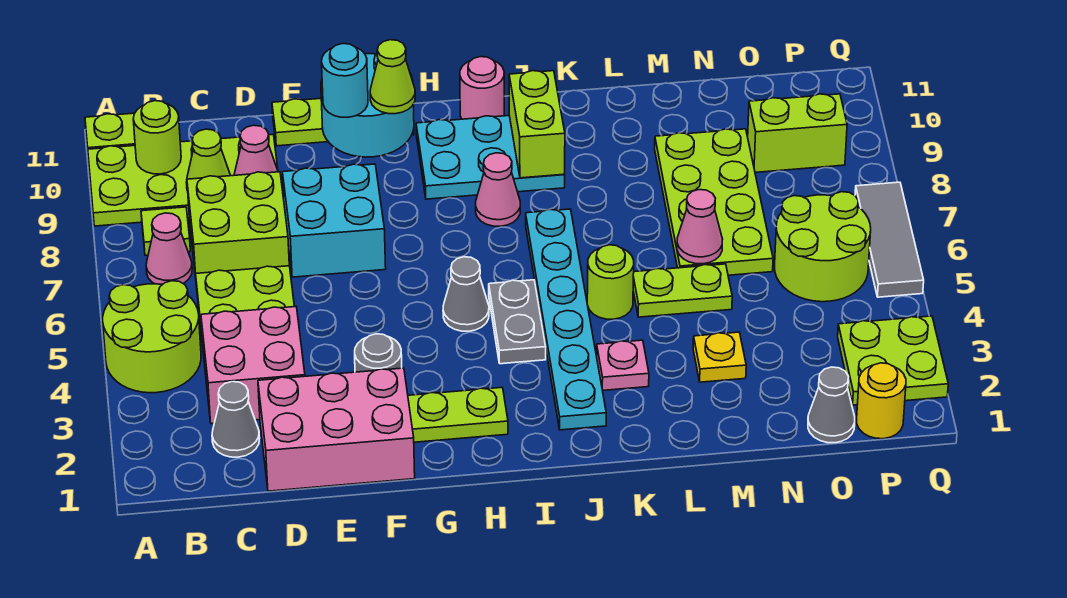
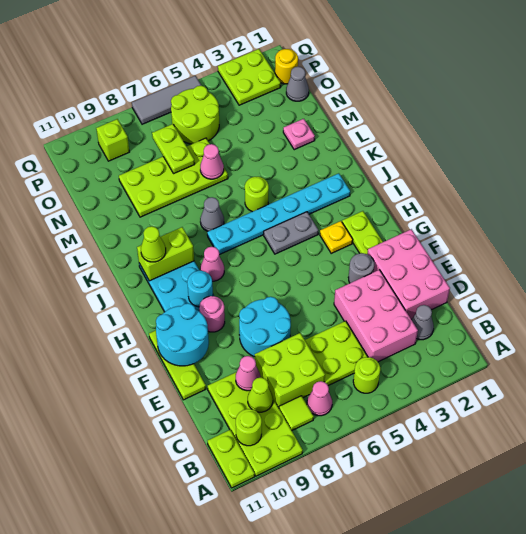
lime 2x2 round brick [103,281,201,393] -> lime 1x1 round brick [353,357,380,393]
pink 2x2 brick [201,307,305,424] -> pink 2x3 brick [334,270,418,362]
cyan 2x2 brick [283,164,386,277] -> cyan 2x2 round brick [239,297,291,357]
cyan 1x1 round brick [322,44,368,117] -> cyan 1x1 round brick moved to [187,271,213,307]
lime 1x1 cone [370,40,415,114] -> lime 1x1 cone moved to [141,226,166,262]
grey 1x1 cone [443,257,489,331] -> grey 1x1 cone moved to [200,197,224,231]
pink 1x1 round brick [460,57,504,119] -> pink 1x1 round brick moved to [199,296,225,332]
pink 1x1 plate [597,340,649,391] -> pink 1x1 plate moved to [283,119,315,150]
lime 1x2 plate [633,264,732,317] -> lime 1x2 plate moved to [152,124,195,174]
yellow 1x1 plate [693,332,746,382] -> yellow 1x1 plate moved to [320,221,353,253]
lime 1x2 brick [748,94,847,172] -> lime 1x1 brick [96,119,129,161]

